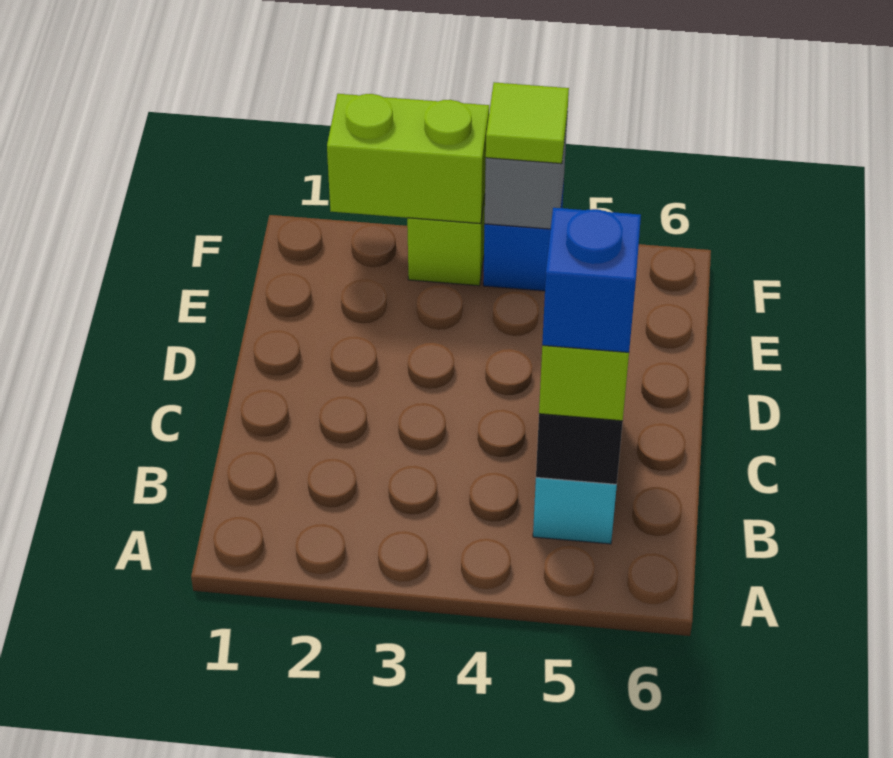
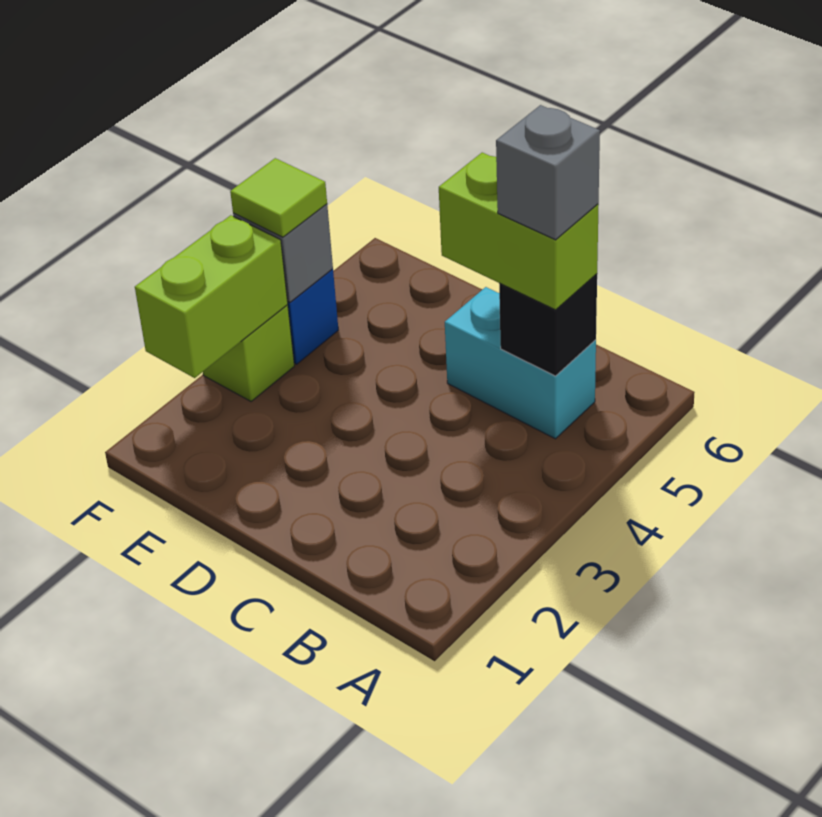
blue 1x1 brick [542,208,641,352] -> grey 1x1 brick [496,105,600,240]

